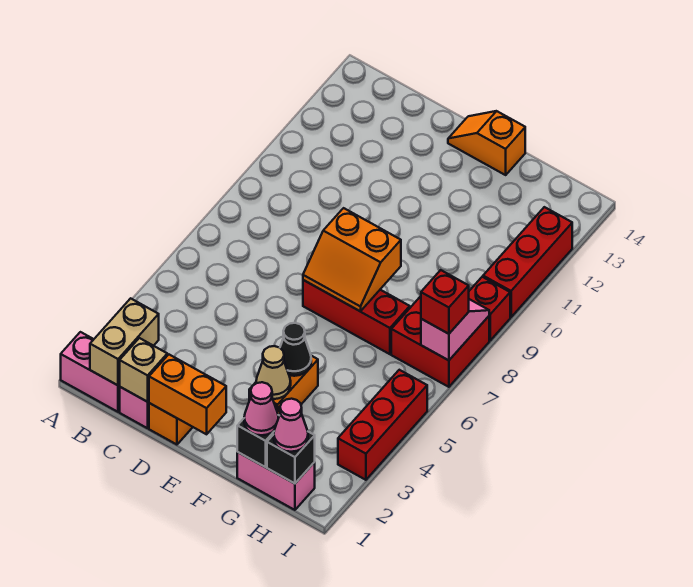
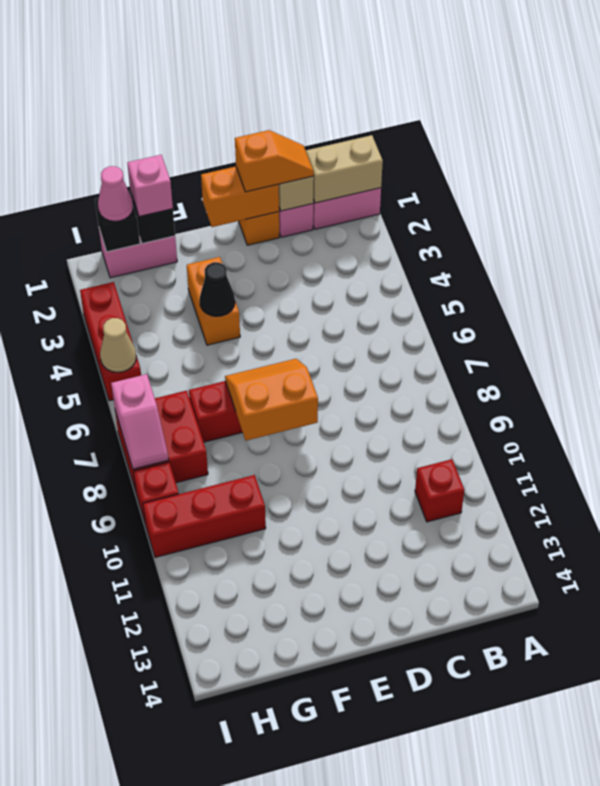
tan 1x2 brick [90,298,159,385] -> tan 1x2 brick turned to [306,135,383,203]
orange 1x2 slope [448,111,525,175] -> orange 1x2 slope moved to [235,130,314,192]
tan 1x1 cone [256,346,291,399] -> tan 1x1 cone moved to [100,318,136,372]
pink 1x1 cone [244,382,279,435] -> pink 1x1 brick [127,155,173,217]
red 1x1 brick [421,270,469,334] -> red 1x1 brick moved to [415,459,464,522]
red 1x3 brick [483,207,572,317] -> red 1x3 brick turned to [143,475,266,557]

